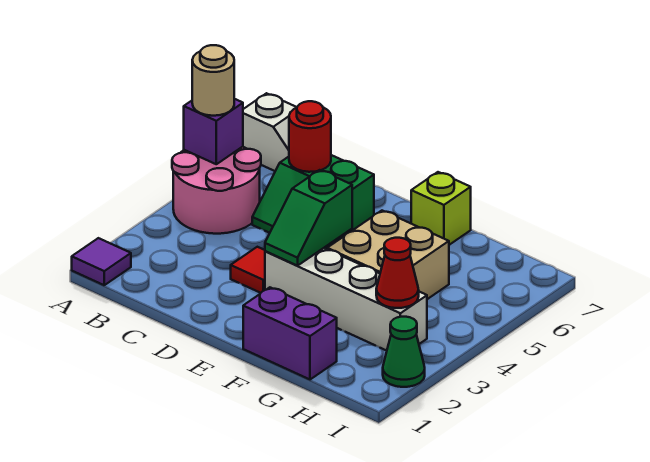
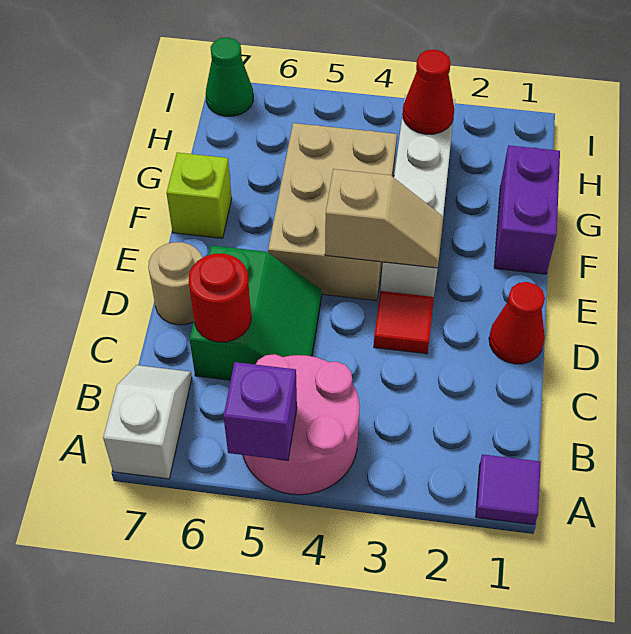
tan 1x1 round brick [192,45,234,116] -> tan 1x1 round brick moved to [148,242,202,325]
none -> red 1x1 cone [489,282,545,364]
green 1x2 slope [265,170,352,266] -> tan 1x2 slope [325,169,443,268]
tan 2x2 brick [327,211,449,299] -> tan 2x3 brick [268,123,397,301]
green 1x1 cone [383,317,425,387] -> green 1x1 cone moved to [206,37,253,116]

